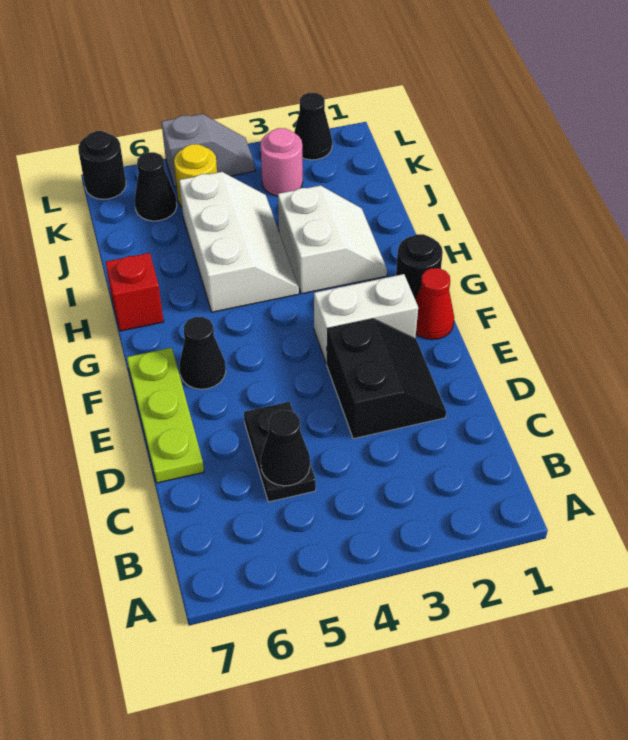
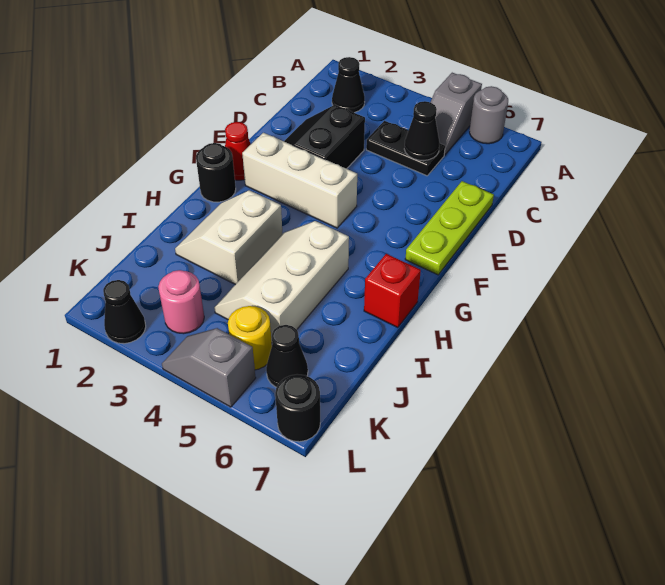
none -> grey 1x2 slope [431,73,482,155]
none -> grey 1x1 round brick [469,86,508,144]
black 1x2 plate [244,402,316,502] -> black 1x2 plate turned to [366,121,445,176]
white 1x2 brick [314,274,418,363] -> white 1x3 brick [242,133,357,228]
black 1x1 cone [179,317,226,389] -> black 1x1 cone moved to [332,57,365,113]

